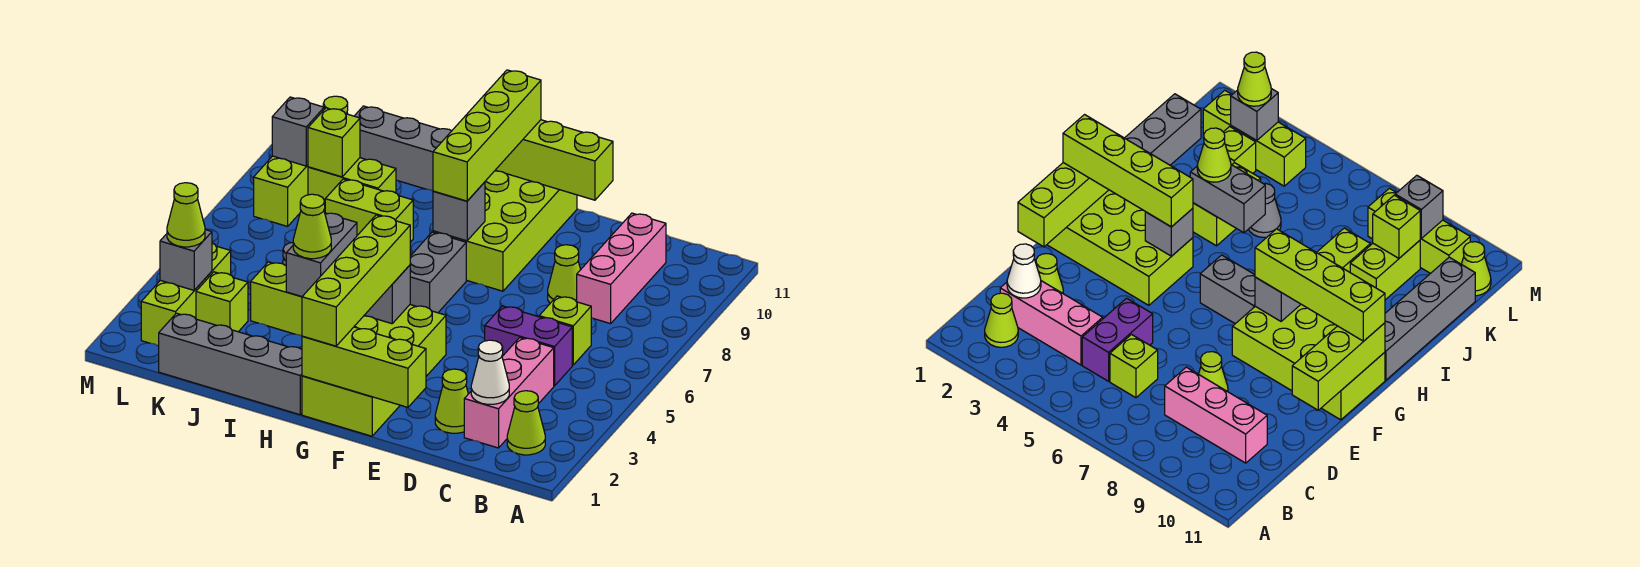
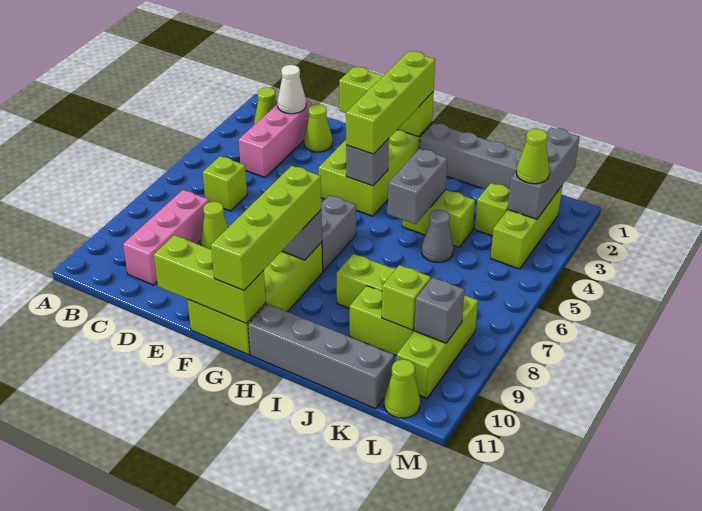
purple 1x2 brick [485,306,572,386] -> none
lime 1x1 cone [293,194,331,259] -> none
grey 1x1 brick [160,230,212,290] -> grey 1x3 brick [508,128,579,219]

